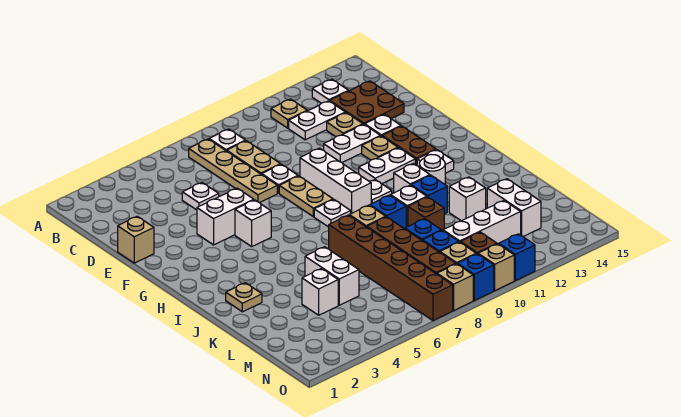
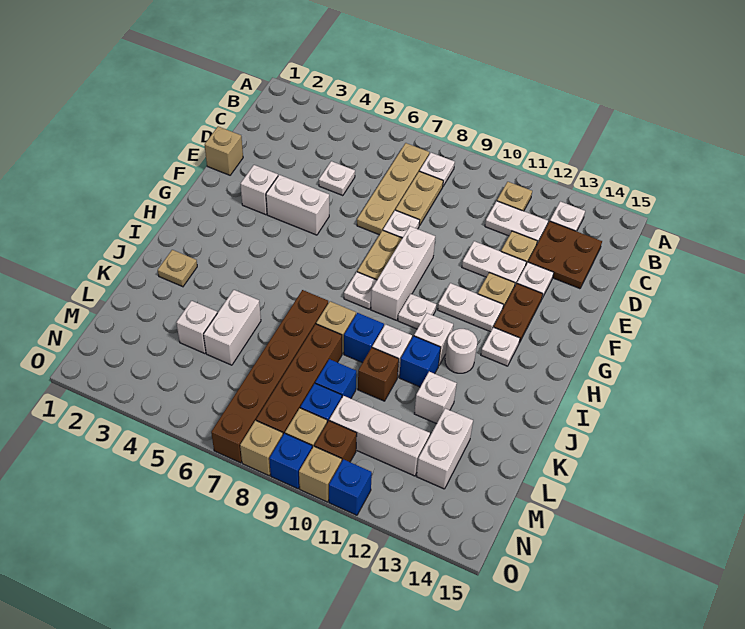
white 1x1 brick [235,200,271,247] -> white 1x1 brick moved to [240,165,278,215]

